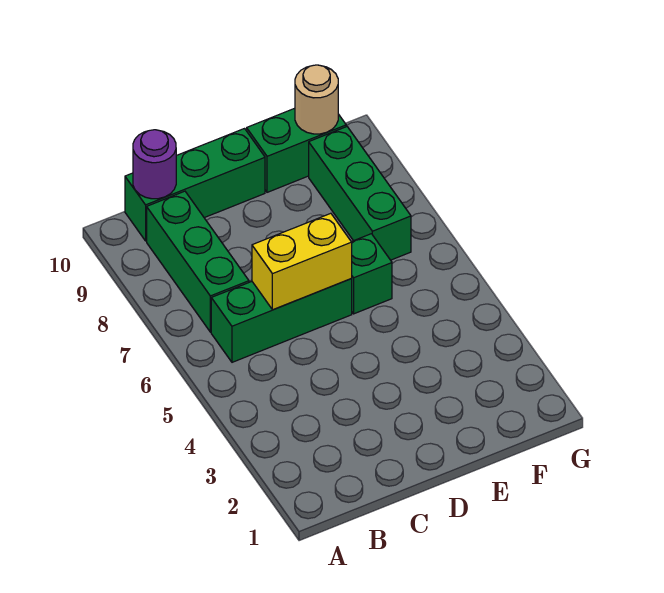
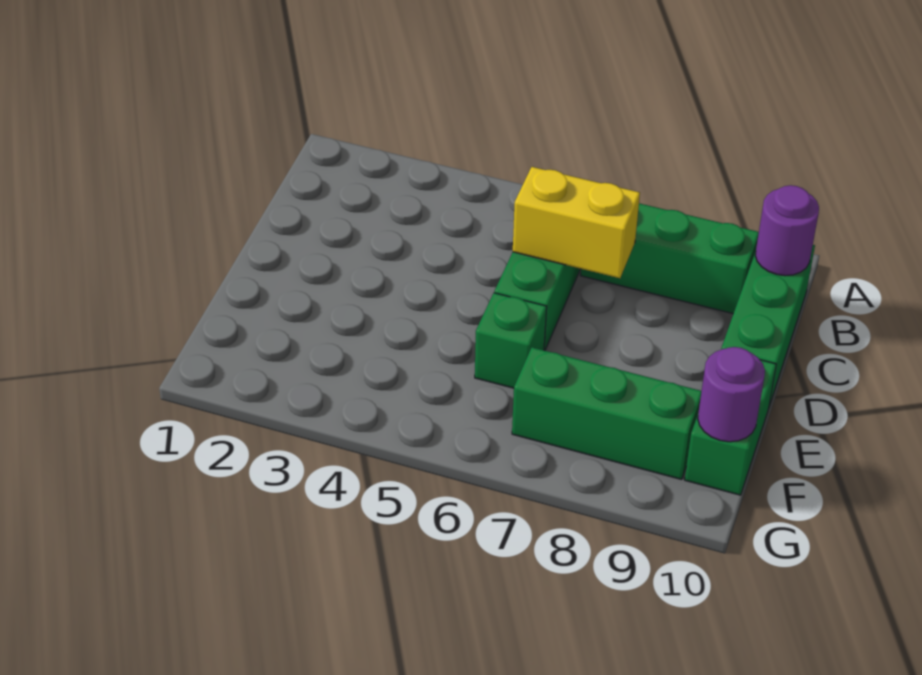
yellow 1x2 brick [252,213,352,310] -> yellow 1x2 brick turned to [513,167,640,278]
tan 1x1 round brick [295,65,338,134] -> purple 1x1 round brick [698,347,765,442]

